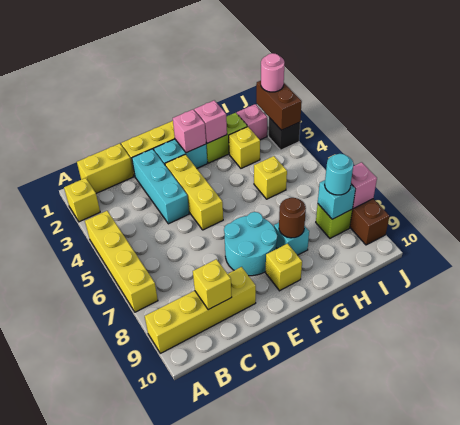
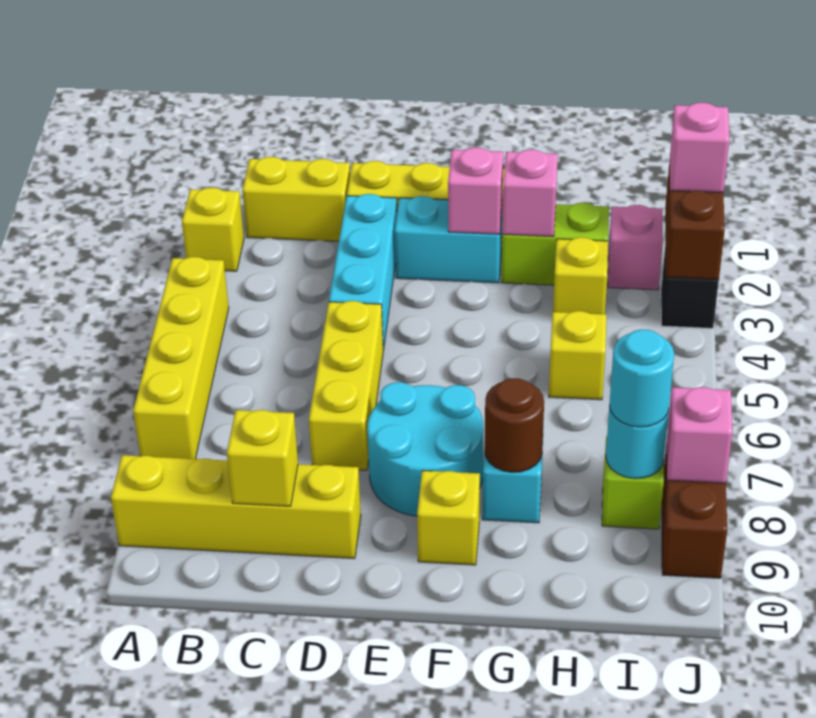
yellow 1x3 brick [165,154,223,230] -> yellow 1x3 brick moved to [309,301,383,470]
cyan 1x1 brick [318,180,355,219] -> cyan 1x1 round brick [606,406,669,479]
pink 1x1 round brick [261,53,284,92] -> pink 1x1 brick [670,103,729,192]

